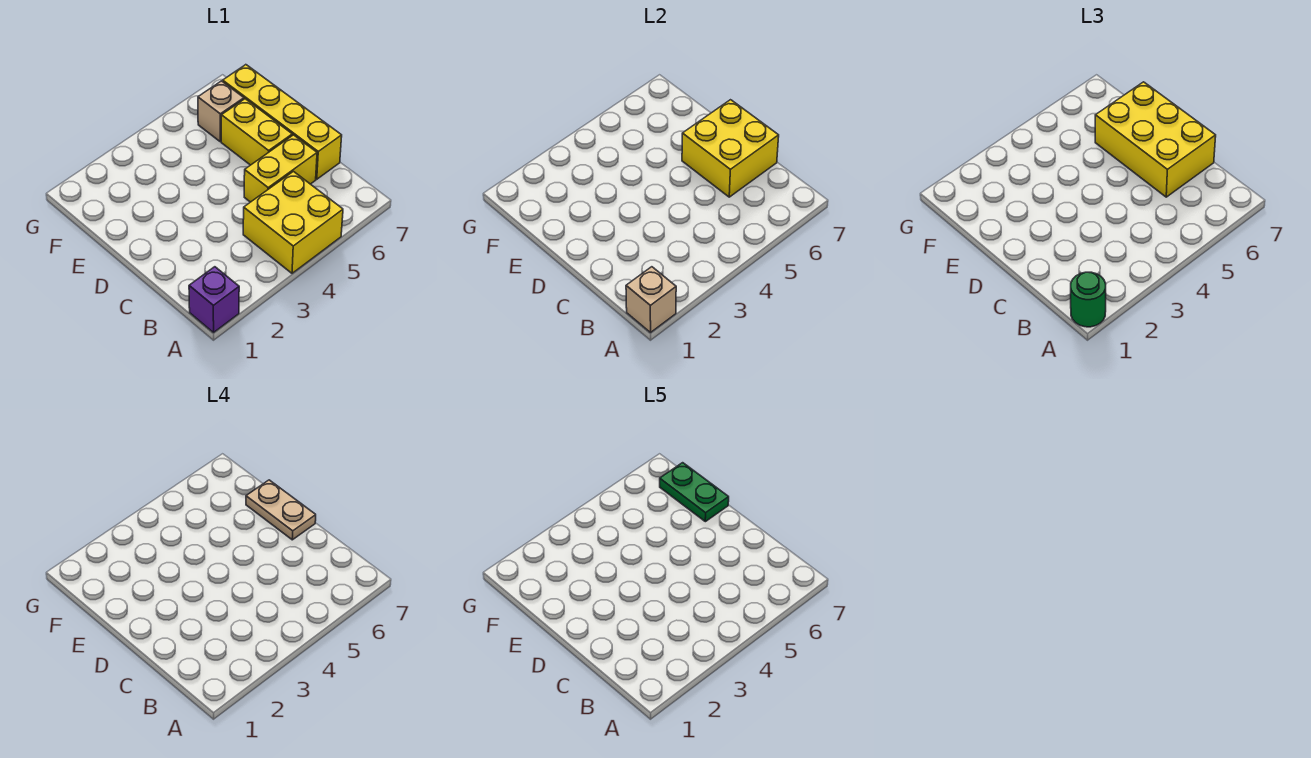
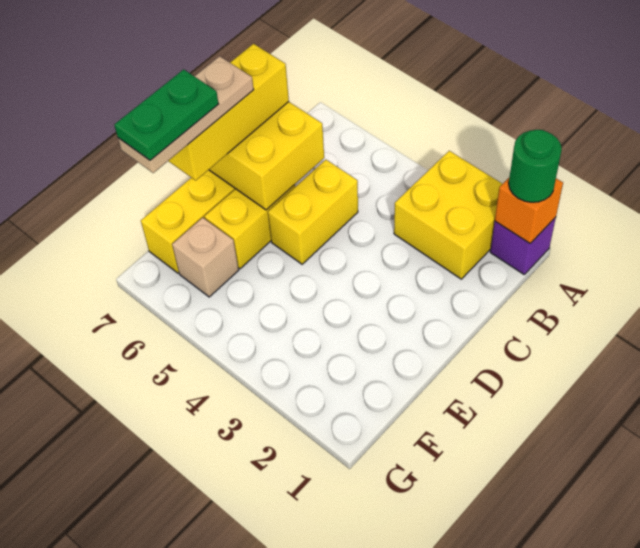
tan 1x1 brick [626,267,676,332] -> orange 1x1 brick [495,178,563,243]
yellow 2x2 brick [243,172,343,273] -> yellow 2x2 brick moved to [394,151,502,279]
yellow 1x2 brick [244,135,317,202] -> yellow 1x2 brick turned to [268,160,358,264]
yellow 2x3 brick [1095,82,1216,197] -> yellow 1x3 brick [169,44,289,180]
tan 1x2 plate [246,480,316,540] -> tan 1x3 plate [118,56,254,173]

